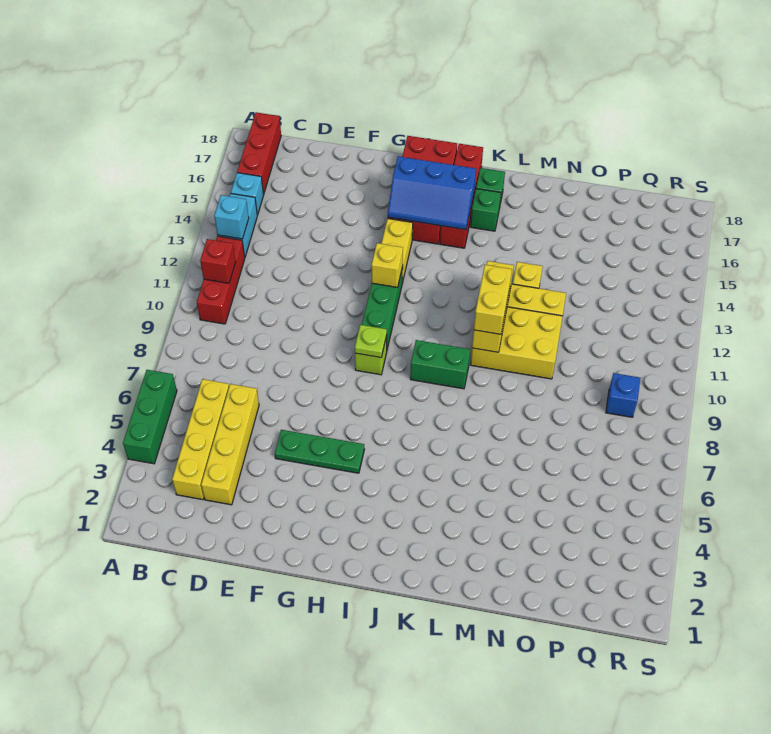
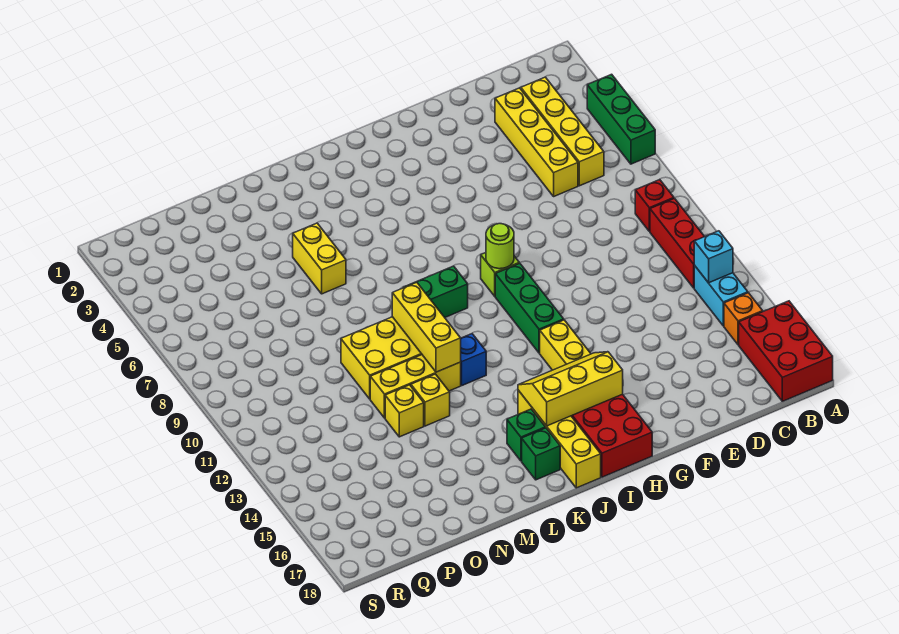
red 1x1 brick [200,239,236,283] -> red 1x1 brick moved to [635,179,674,232]
cyan 1x1 brick [231,173,264,215] -> orange 1x1 brick [724,293,763,345]
red 1x3 brick [237,112,281,195] -> red 2x3 brick [739,301,833,401]
green 1x3 plate [275,430,364,473] -> none
lime 1x1 plate [355,325,387,358] -> lime 1x1 round brick [486,224,514,269]
yellow 1x1 brick [371,243,403,288] -> yellow 1x1 brick moved to [385,385,424,437]
blue 2x3 slope [388,156,476,230] -> yellow 2x3 slope [518,352,623,426]
red 1x4 brick [440,144,483,248] -> yellow 1x4 brick [518,390,601,488]
yellow 1x2 brick [474,265,512,334] -> yellow 1x2 brick moved to [293,223,346,294]
blue 1x1 brick [606,373,641,417] -> blue 1x1 brick moved to [461,334,486,385]

